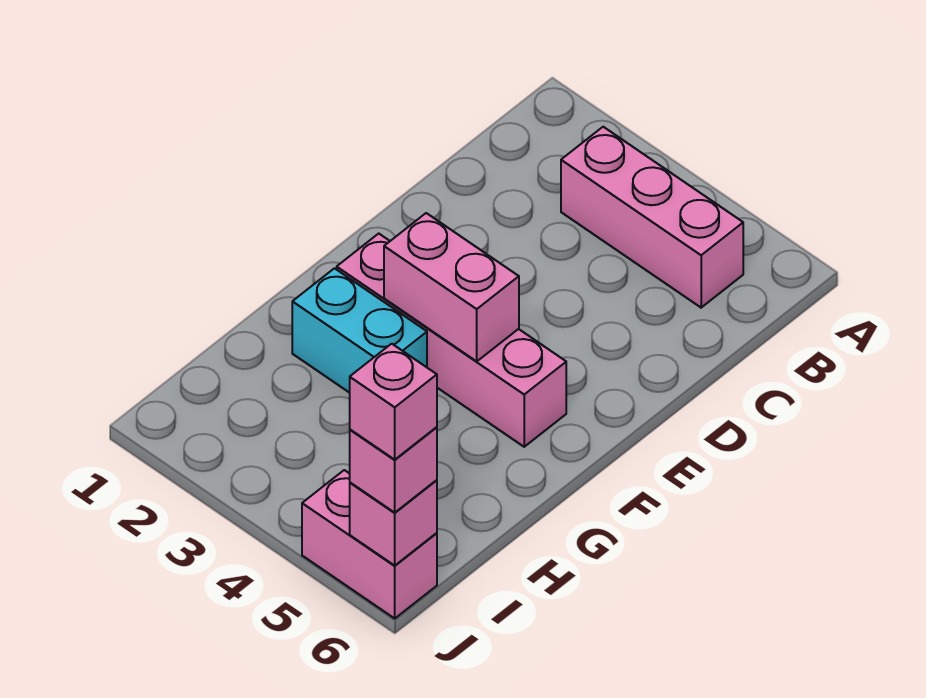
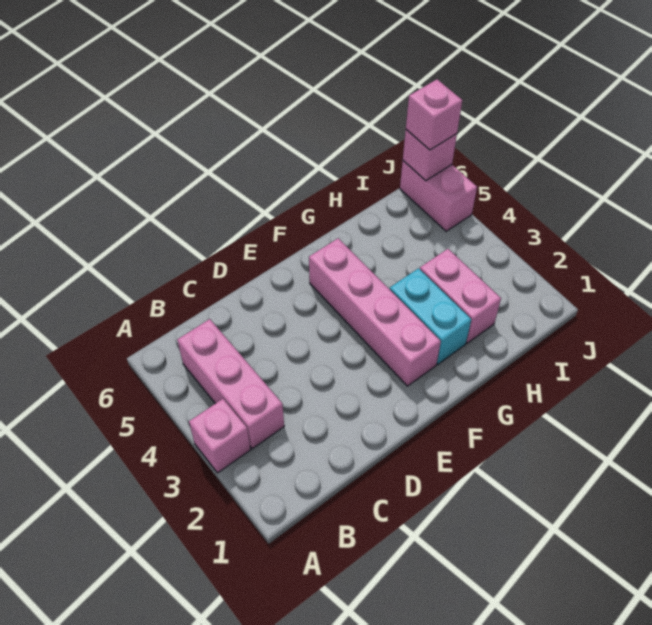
pink 1x2 brick [384,213,519,361] -> pink 1x2 brick moved to [420,249,501,343]
pink 1x1 brick [350,344,437,460] -> pink 1x1 brick moved to [189,399,251,473]

